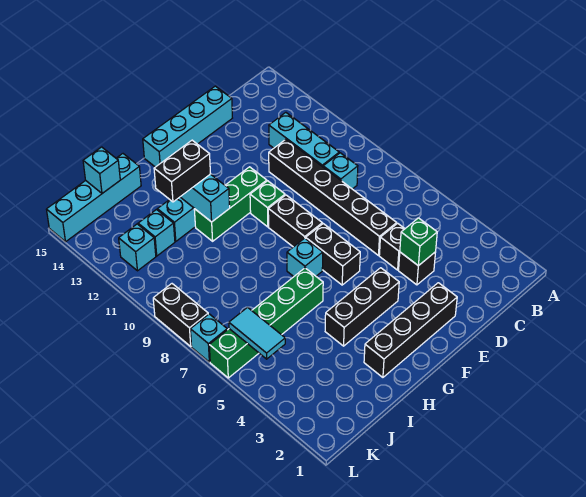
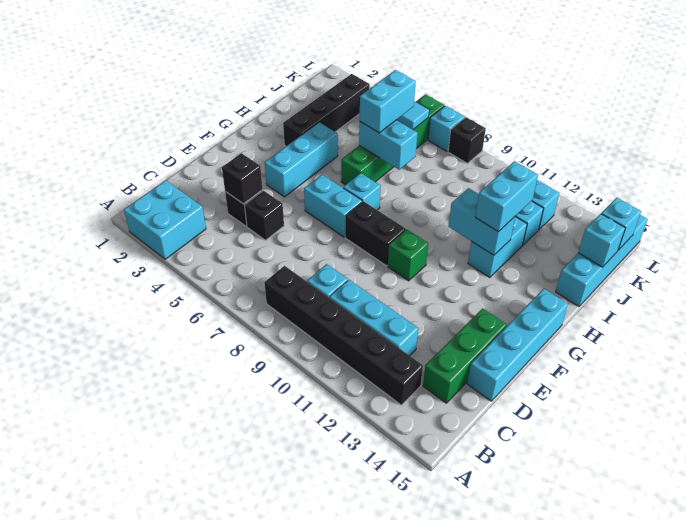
none -> cyan 2x2 brick [124,180,206,259]
green 1x1 brick [400,218,437,266] -> black 1x1 brick [222,153,263,204]
black 1x6 brick [269,139,397,255] -> black 1x6 brick moved to [264,266,423,405]
black 1x4 brick [364,283,457,377] -> black 1x4 brick moved to [283,74,370,146]
black 1x3 brick [325,268,399,346] -> cyan 1x3 brick [265,122,338,197]
black 1x2 brick [306,224,360,285] -> cyan 1x2 brick [304,175,362,237]
green 1x3 brick [194,167,267,241] -> green 1x3 brick moved to [423,309,507,403]
black 1x2 brick [154,140,211,202] -> cyan 1x2 brick [475,161,538,232]
none -> cyan 1x2 brick [359,120,418,170]
none -> cyan 1x2 brick [360,70,416,133]
none -> cyan 1x1 brick [601,198,641,250]
black 1x2 brick [153,284,208,346] -> black 1x1 brick [448,117,486,163]

